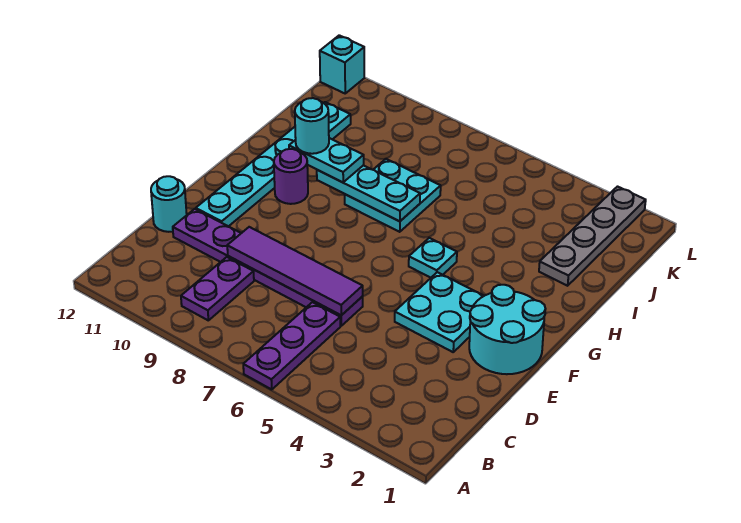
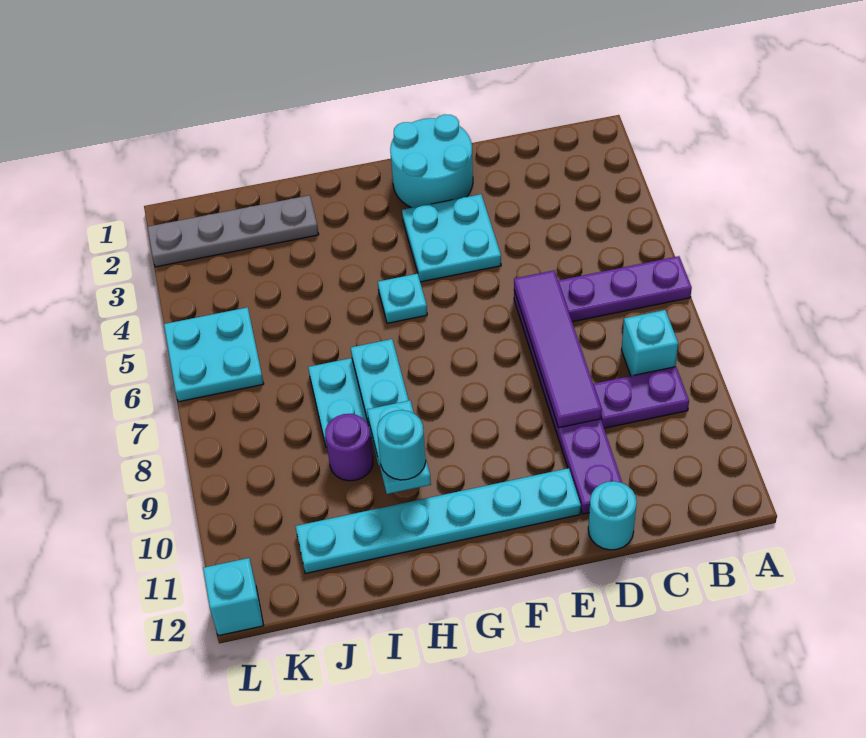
none -> cyan 1x1 brick [622,310,678,376]
purple 1x1 round brick [274,149,308,204] -> purple 1x1 round brick moved to [325,414,373,481]
none -> cyan 2x2 plate [164,307,264,402]

